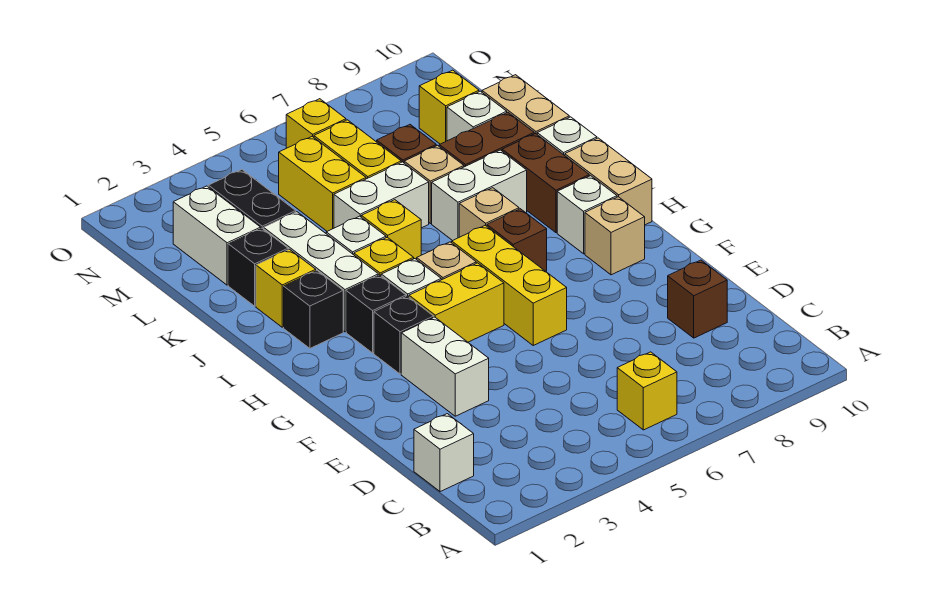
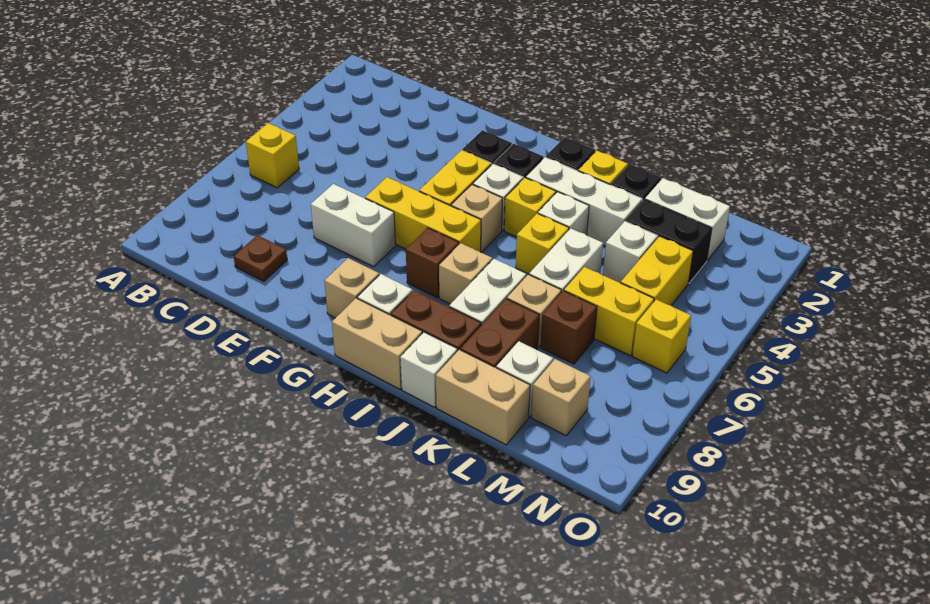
white 1x1 brick [414,414,474,492] -> white 1x1 brick moved to [603,221,658,283]
brown 1x1 brick [668,260,727,338] -> brown 1x1 plate [234,235,287,281]
white 1x2 brick [401,317,489,416] -> white 1x2 brick moved to [311,184,396,267]
yellow 1x2 brick [279,136,366,231] -> yellow 1x2 brick turned to [621,236,693,305]
yellow 1x1 brick [419,70,479,144] -> tan 1x1 brick [531,359,591,435]

